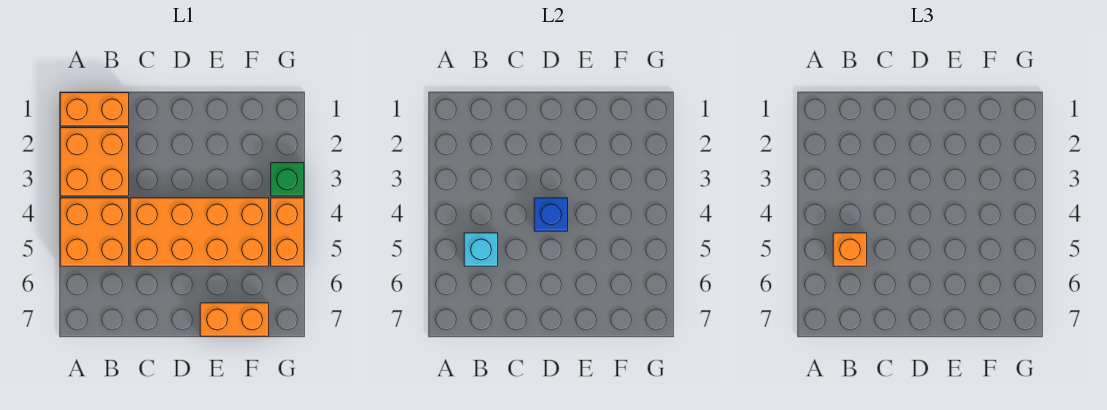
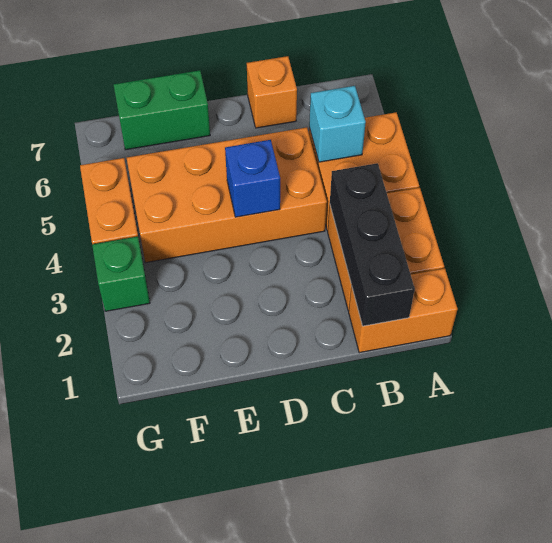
none -> black 1x3 brick [330,163,415,326]
orange 1x1 brick [833,233,867,266] -> orange 1x1 brick moved to [247,56,297,128]
orange 1x2 brick [200,303,269,336] -> green 1x2 brick [114,70,210,150]

